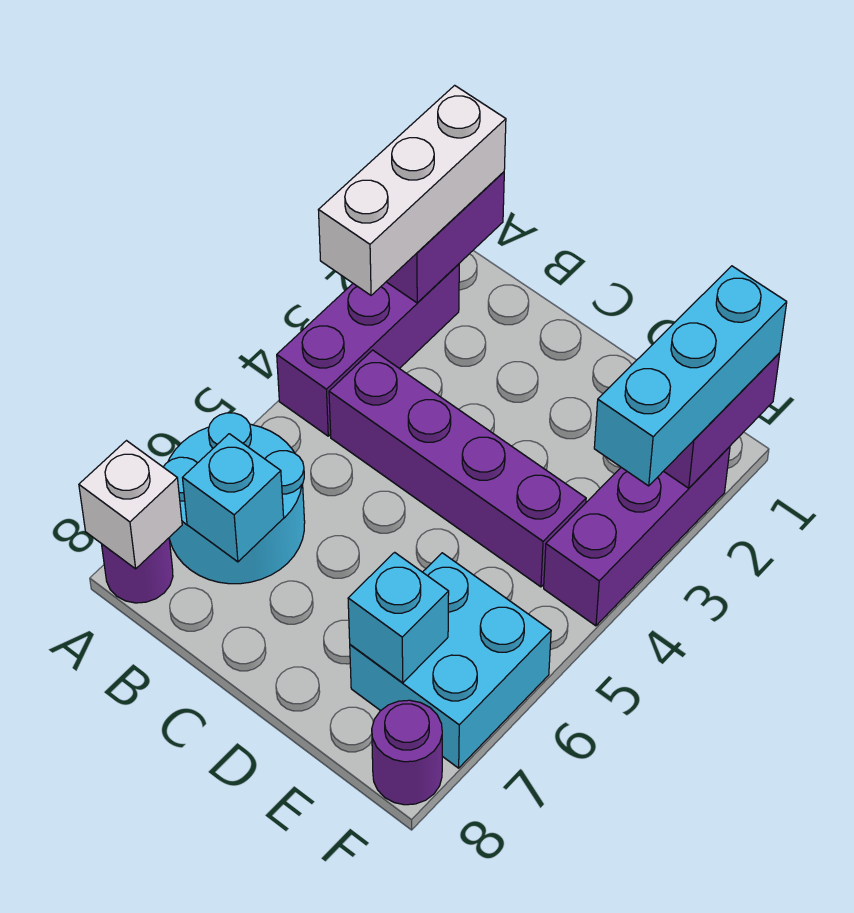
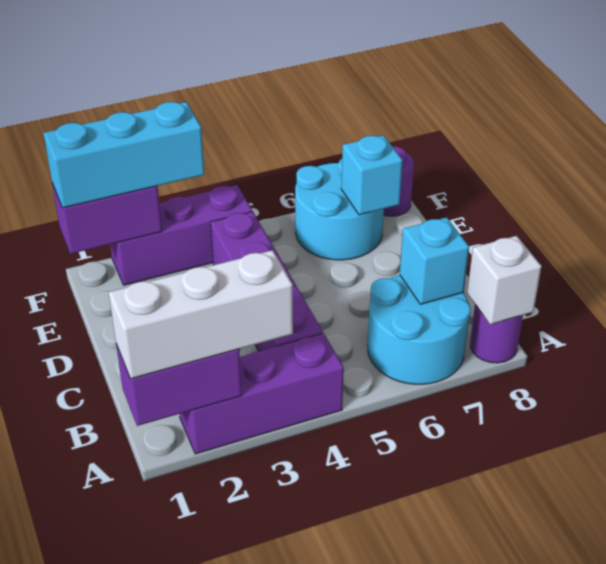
cyan 2x2 brick [350,553,551,768] -> cyan 2x2 round brick [295,159,384,260]

